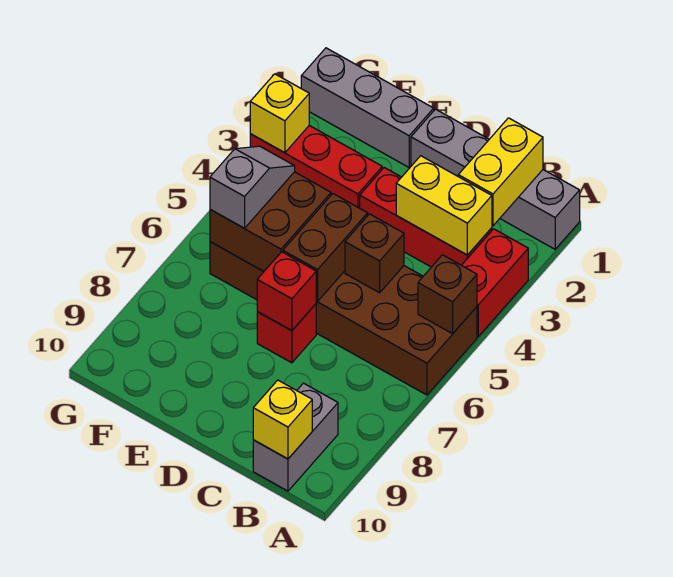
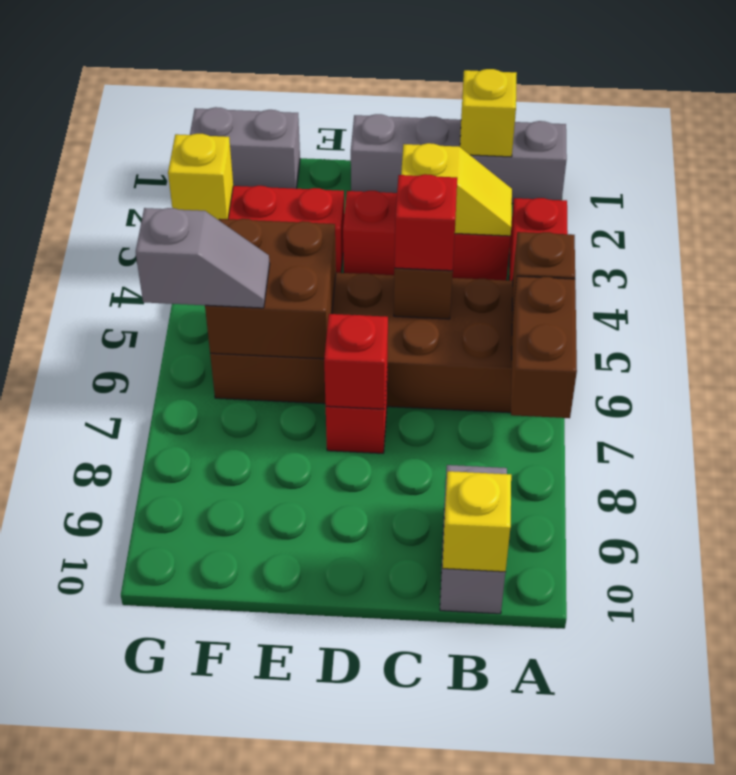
yellow 1x2 brick [458,118,543,226] -> yellow 1x1 brick [460,69,517,157]
yellow 1x2 brick [396,156,492,255] -> yellow 1x2 slope [401,143,512,236]
none -> red 1x1 brick [395,174,457,271]
brown 1x2 brick [283,194,368,301] -> brown 1x2 brick moved to [511,276,577,418]
grey 1x3 brick [301,48,434,167] -> grey 1x2 brick [190,107,300,189]
grey 1x2 slope [210,146,295,228] -> grey 1x2 slope turned to [136,208,270,308]

